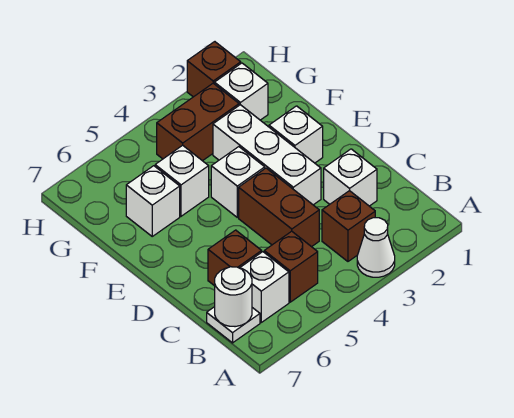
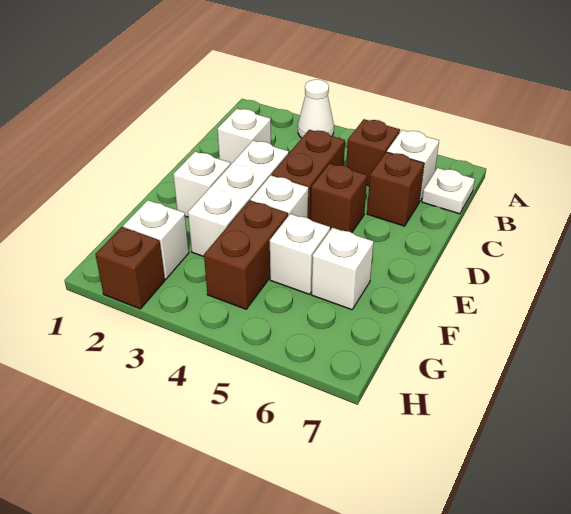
brown 1x1 brick [322,191,375,261] -> brown 1x1 brick moved to [310,163,367,233]
white 1x1 round brick [215,267,252,327] -> none
brown 1x2 brick [157,83,239,161] -> brown 1x2 brick turned to [204,200,288,309]

